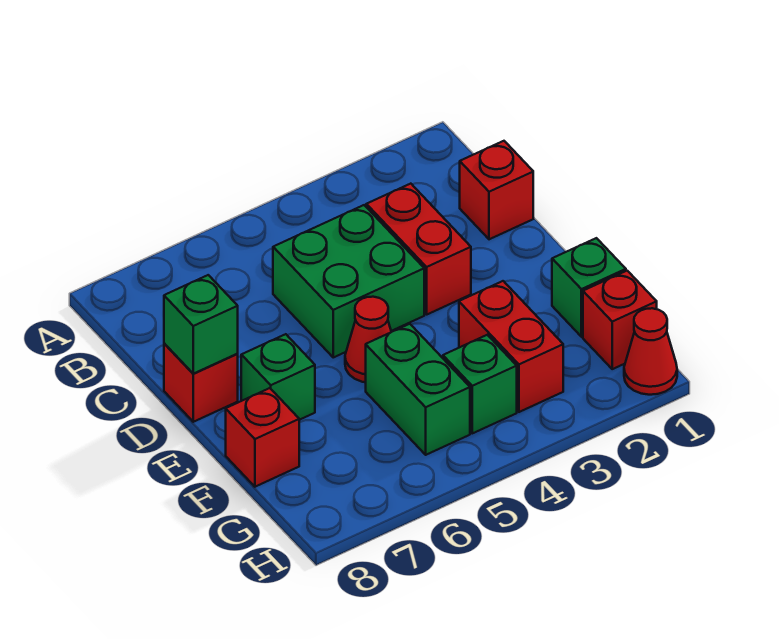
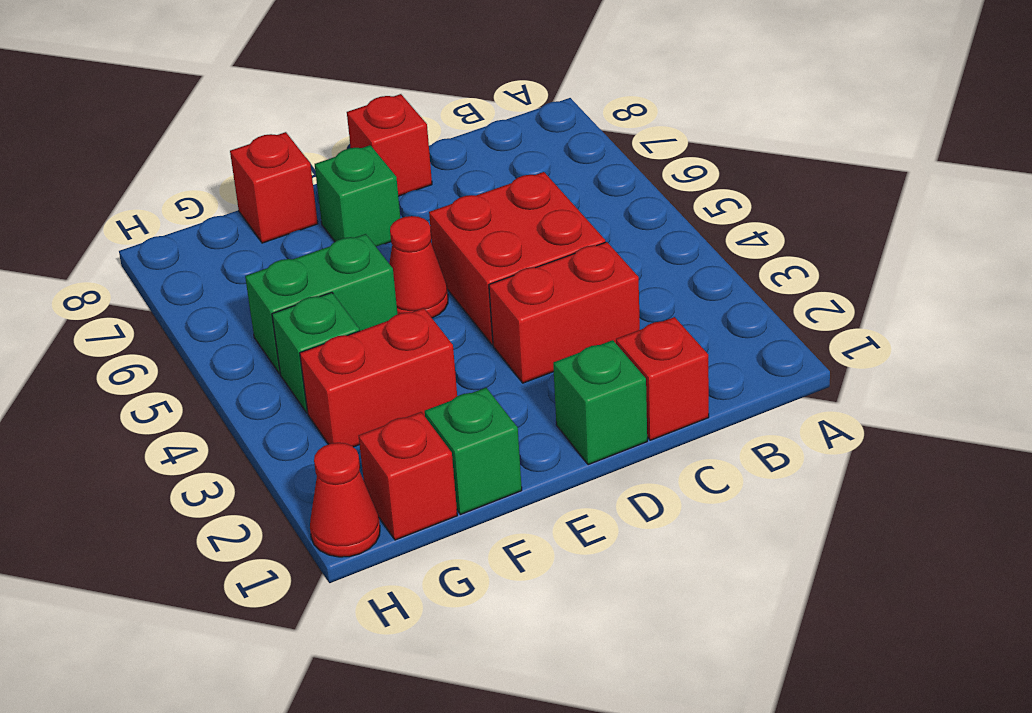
green 2x2 brick [273,205,424,357] -> red 2x2 brick [429,172,605,345]
green 1x1 brick [164,275,238,374] -> green 1x1 brick moved to [553,340,647,465]

